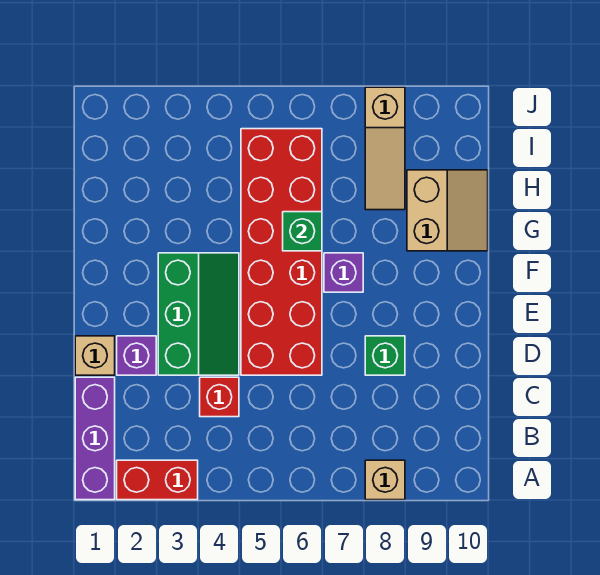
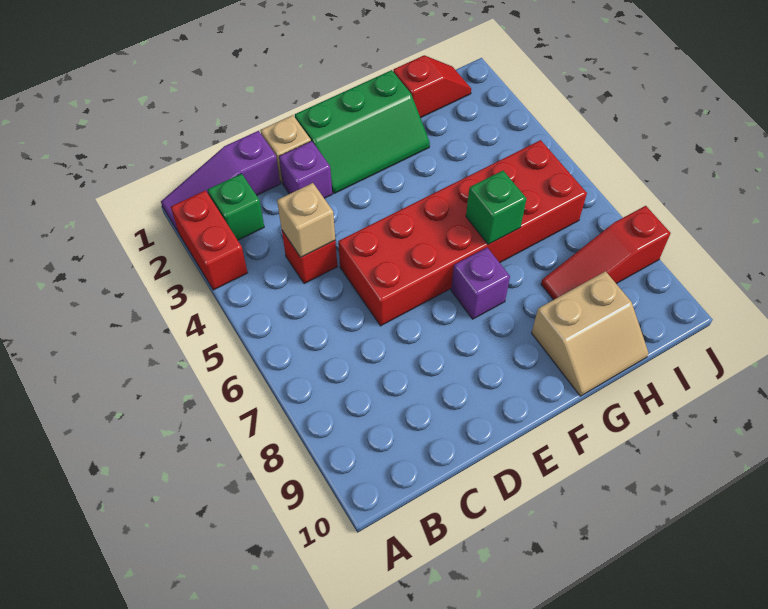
purple 1x3 brick [75,377,115,500] -> purple 1x3 slope [161,131,280,231]
tan 1x1 brick [365,460,405,500] -> tan 1x1 brick moved to [277,183,335,257]
green 2x3 slope [158,253,239,375] -> green 2x3 slope moved to [295,70,430,194]
green 1x1 brick [365,336,405,375] -> green 1x1 brick moved to [208,174,264,240]
none -> red 1x2 slope [393,55,471,118]
tan 1x3 slope [365,87,405,210] -> red 1x3 slope [541,206,670,300]

